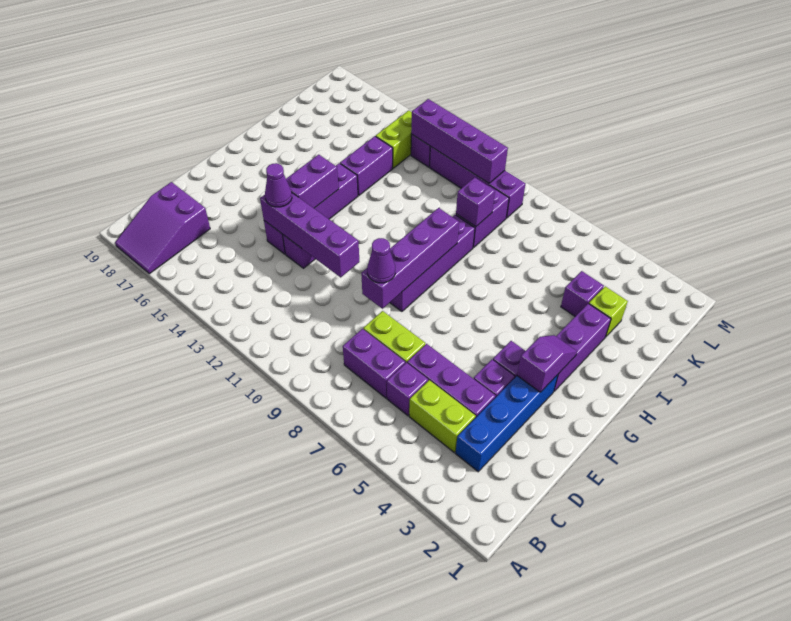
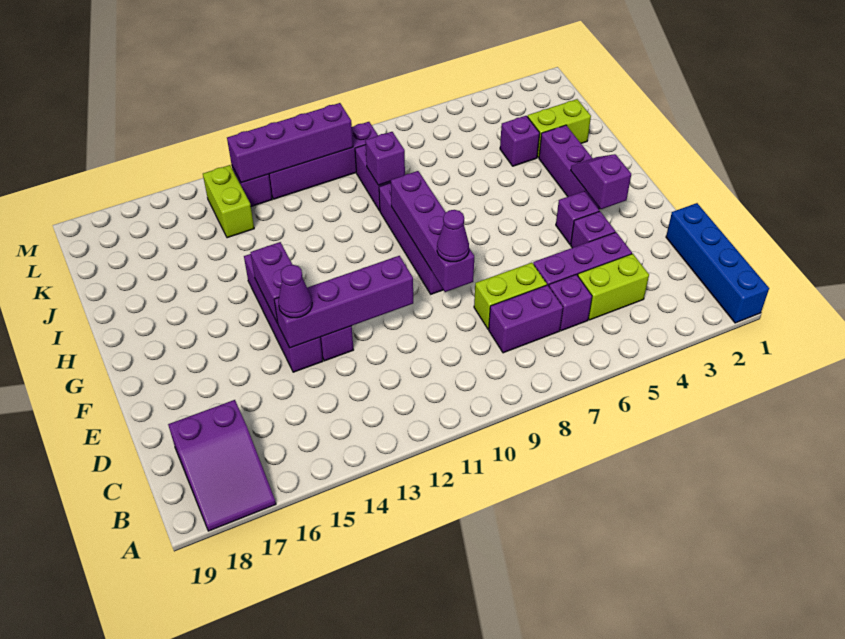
blue 1x4 brick [456,375,558,472] -> blue 1x4 brick moved to [666,203,769,323]
purple 1x2 brick [340,136,393,195] -> none
lime 1x1 brick [589,286,628,337] -> lime 1x2 brick [527,99,591,158]

